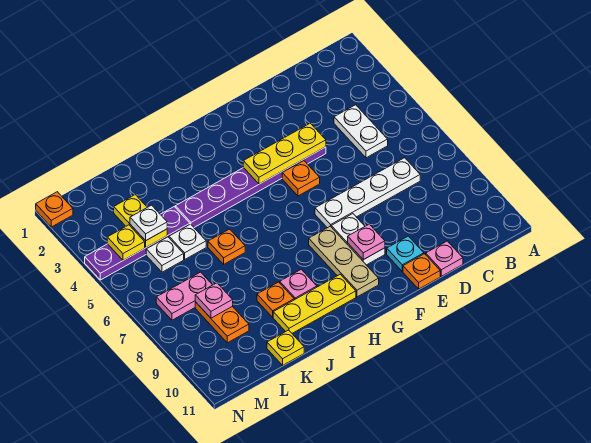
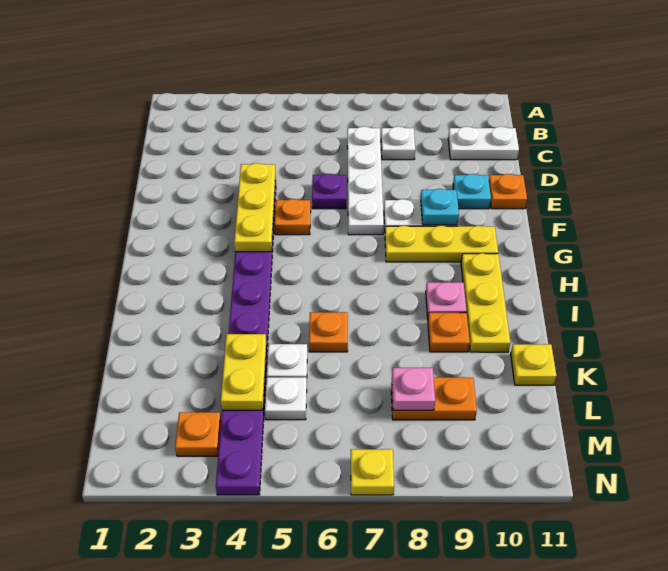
white 1x2 plate [334,105,388,158] -> white 1x2 plate moved to [448,126,519,160]
pink 1x1 plate [426,241,463,276] -> none
none -> purple 1x1 plate [312,174,347,209]
pink 1x1 plate [348,224,385,260] -> cyan 1x1 plate [421,189,459,225]
tan 1x3 plate [309,226,379,297] -> yellow 1x3 plate [385,226,498,262]
yellow 1x2 plate [114,195,167,247] -> yellow 1x2 plate turned to [221,334,266,410]
white 1x1 plate [130,205,167,241] -> white 1x1 plate moved to [381,126,415,160]
pink 1x2 plate [156,272,212,320] -> none
yellow 1x1 plate [107,225,145,260] -> yellow 1x1 plate moved to [351,449,394,495]
orange 1x1 plate [36,192,73,227] -> orange 1x1 plate moved to [175,412,221,456]

